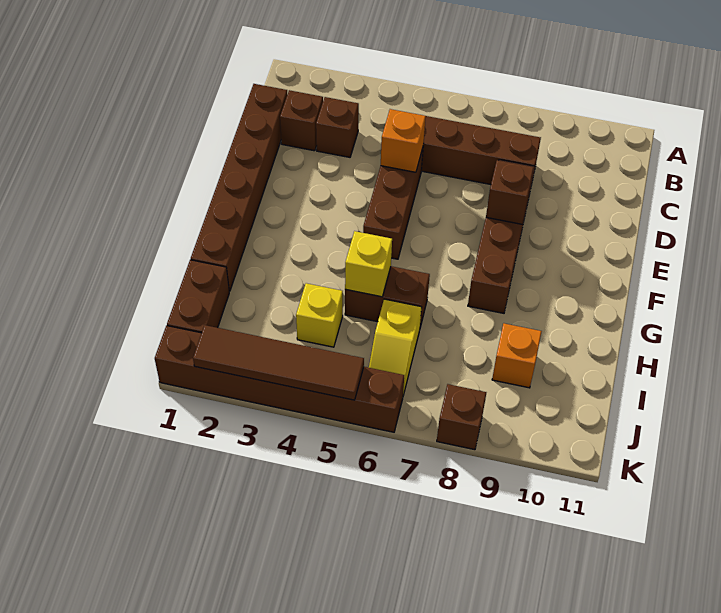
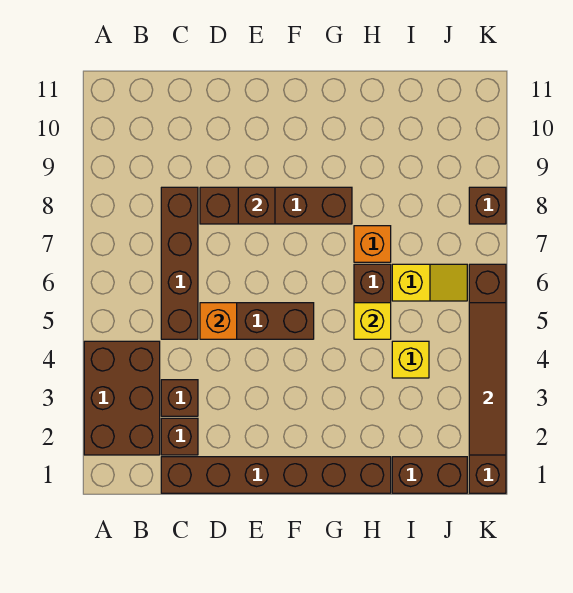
none -> brown 2x3 brick [84,341,160,455]
orange 1x1 brick [492,323,542,388] -> orange 1x1 brick moved to [354,226,391,262]

